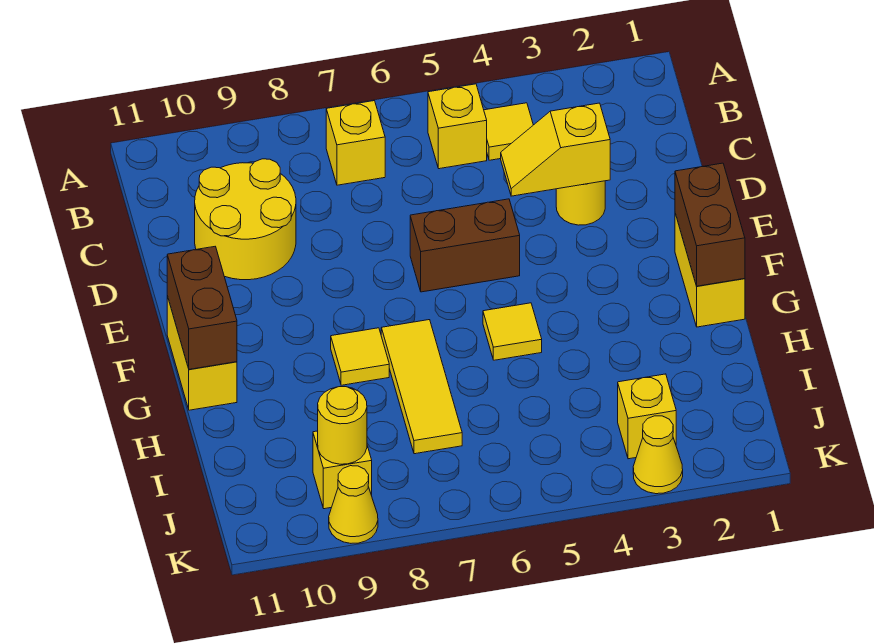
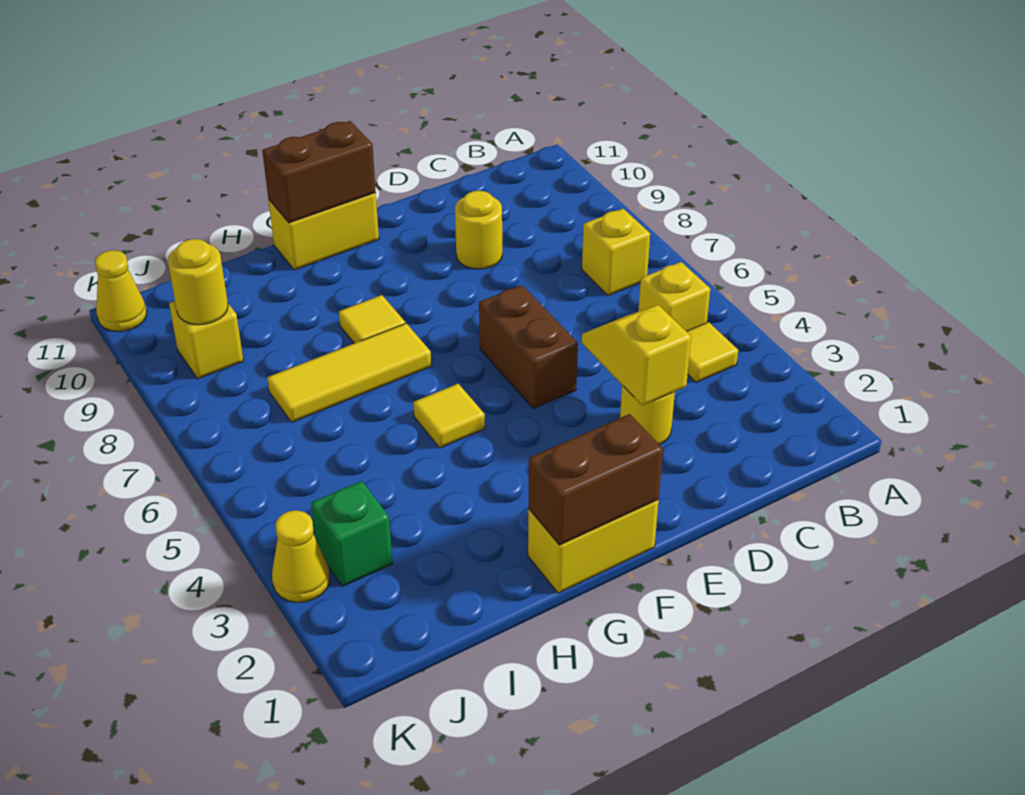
yellow 2x2 round brick [195,159,296,280] -> yellow 1x1 round brick [455,191,502,269]
yellow 1x1 brick [618,374,676,459] -> green 1x1 brick [311,481,393,586]
yellow 1x1 cone [329,466,378,543] -> yellow 1x1 cone moved to [95,250,147,331]

